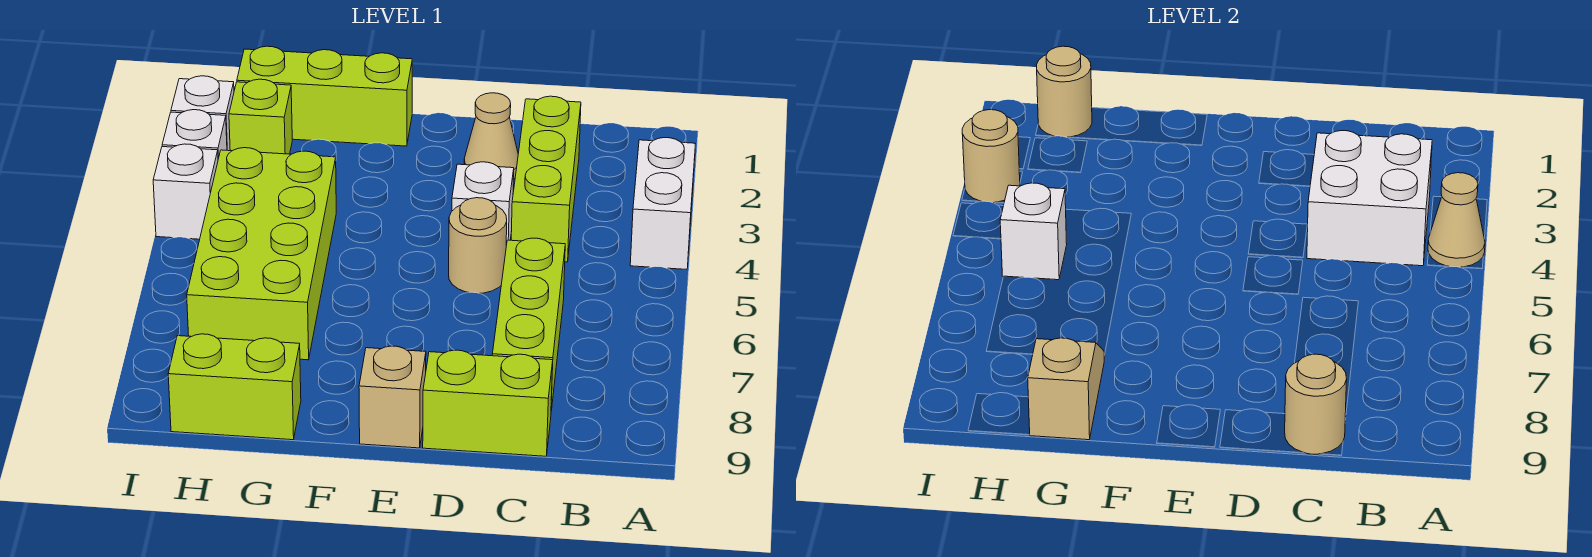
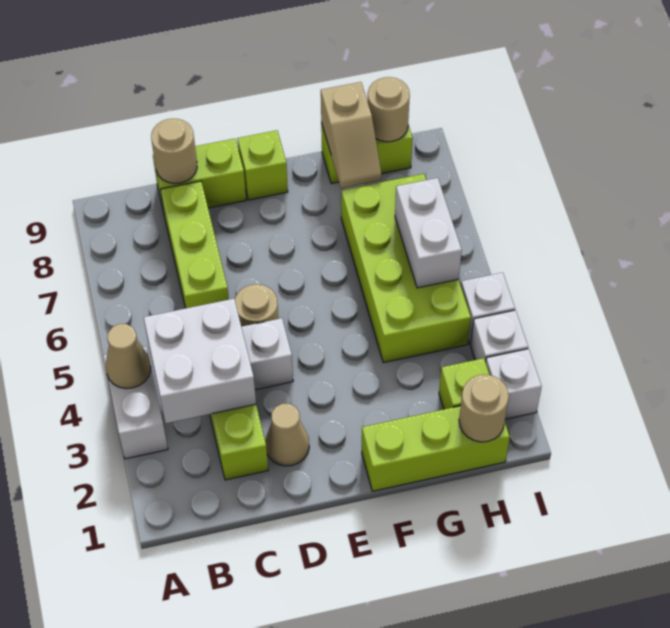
tan 1x1 brick [359,346,426,448] -> lime 1x1 brick [237,130,288,200]
white 1x1 brick [1000,183,1067,280] -> white 1x2 brick [395,178,462,288]
tan 1x1 round brick [962,110,1020,203] -> tan 1x1 round brick moved to [368,77,410,142]

